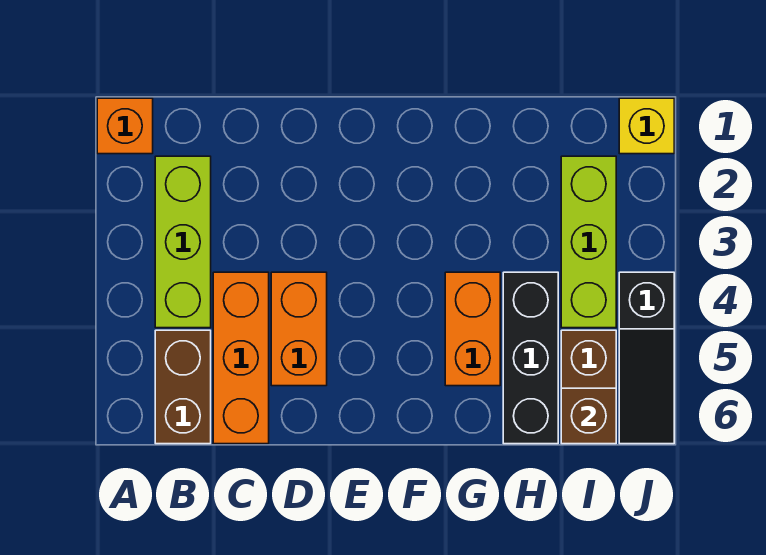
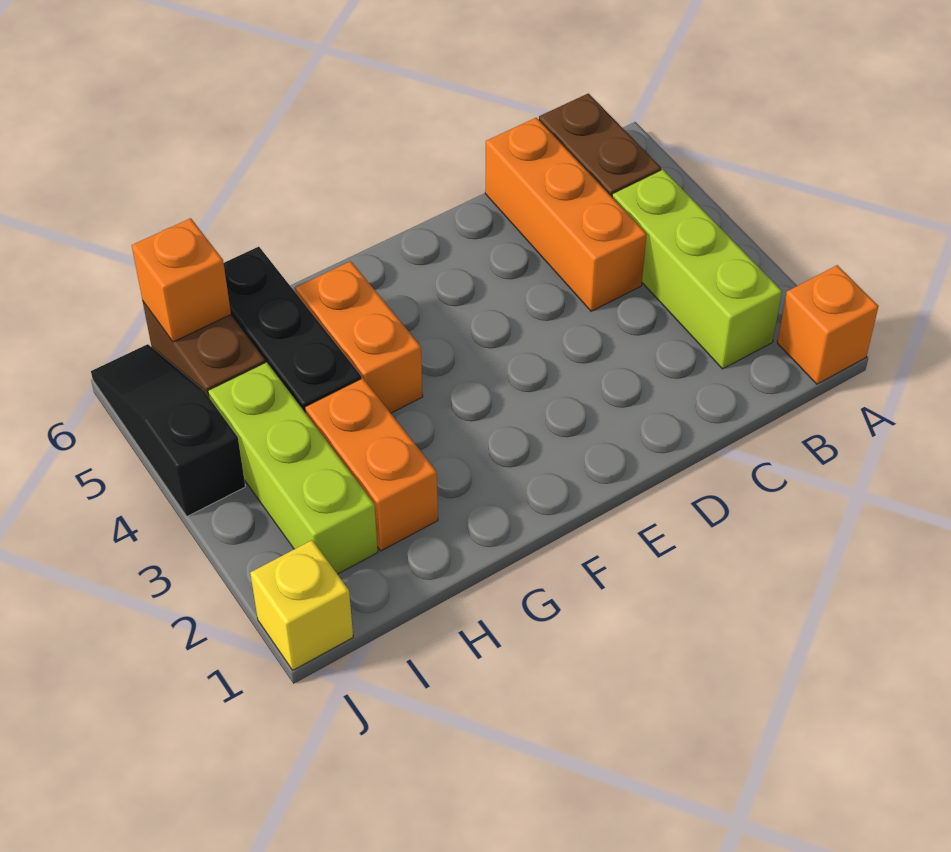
orange 1x2 brick [271,272,327,386] -> orange 1x2 brick moved to [305,378,438,551]
brown 1x1 brick [561,388,616,444] -> orange 1x1 brick [132,218,231,342]

